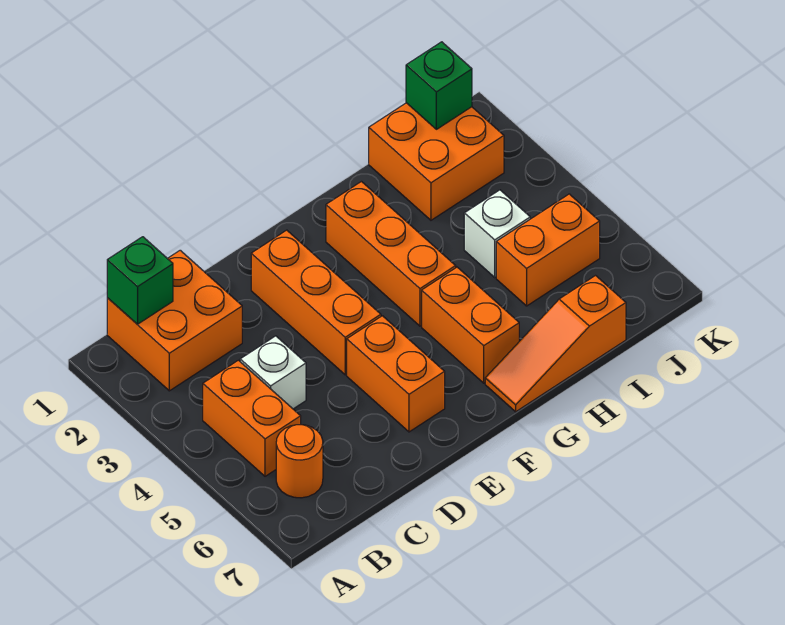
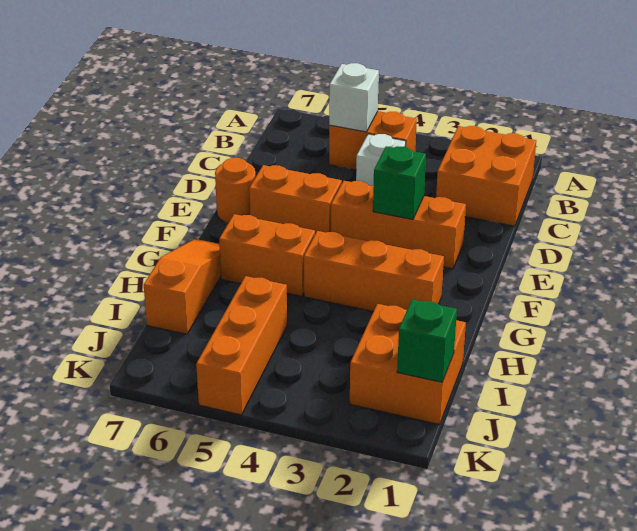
green 1x1 brick [107,237,173,324] -> green 1x1 brick moved to [373,146,426,220]
orange 1x1 round brick [276,425,323,498] -> orange 1x1 round brick moved to [215,158,256,223]
white 1x1 brick [464,190,530,277] -> white 1x1 brick moved to [329,63,379,132]
orange 1x2 brick [496,194,600,306] -> orange 1x3 brick [196,276,287,415]

